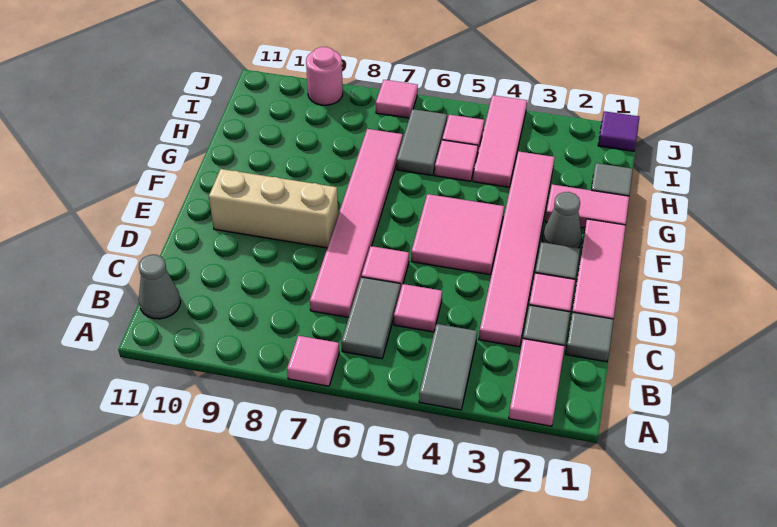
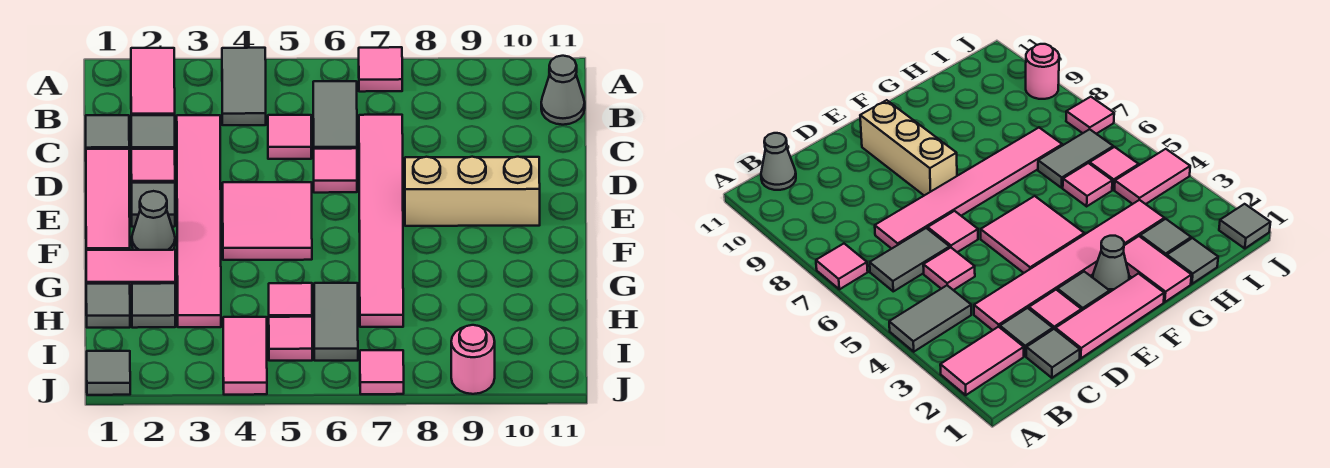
none -> grey 1x1 tile [132,283,175,328]
pink 1x3 tile [473,95,527,187] -> pink 1x2 tile [223,317,267,395]
purple 1x1 tile [598,111,639,151] -> grey 1x1 tile [87,351,130,395]

